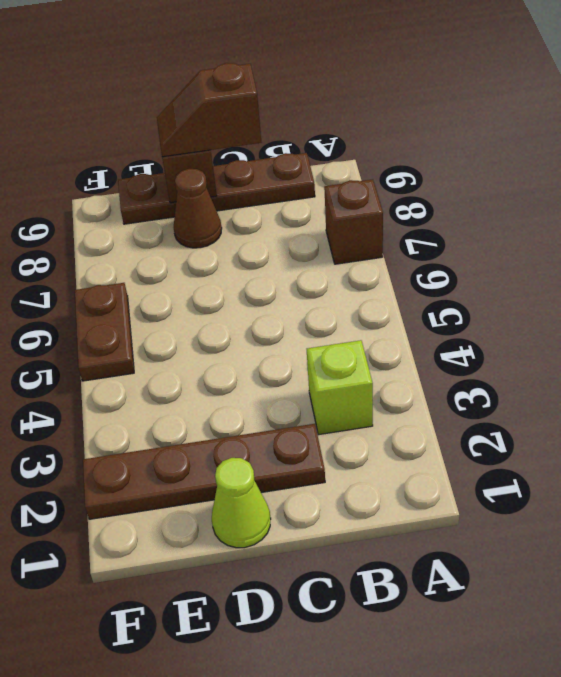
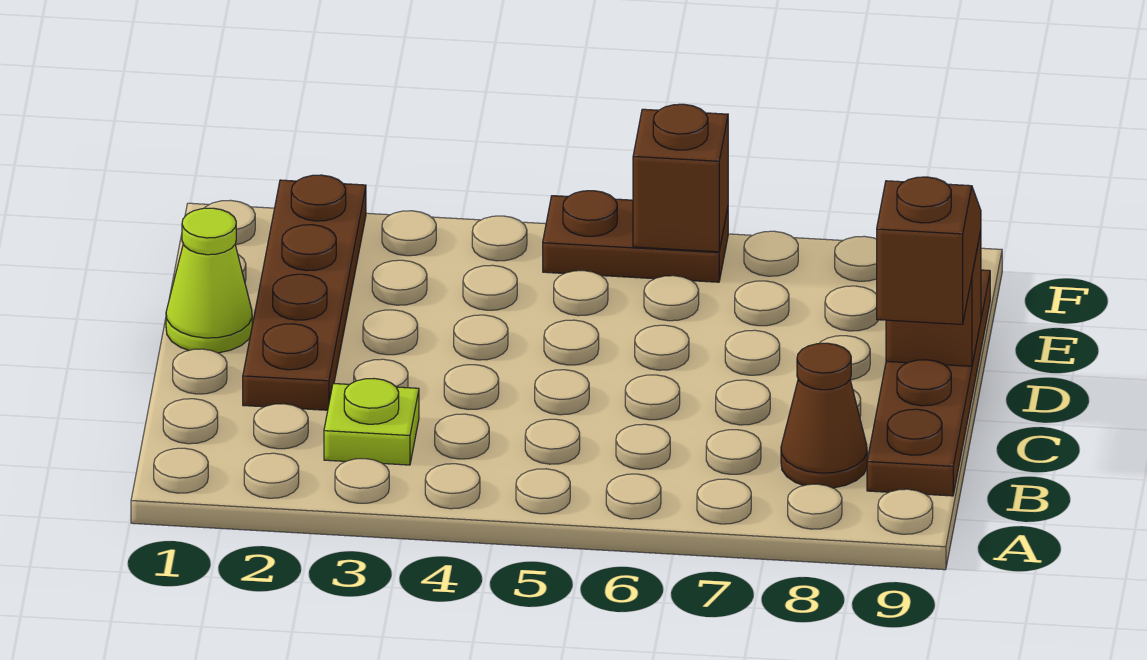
brown 1x1 brick [324,179,383,264] -> brown 1x1 brick moved to [633,104,728,252]
lime 1x1 brick [307,340,373,435] -> lime 1x1 plate [324,379,419,465]
brown 1x1 cone [174,169,222,248] -> brown 1x1 cone moved to [781,343,867,488]

